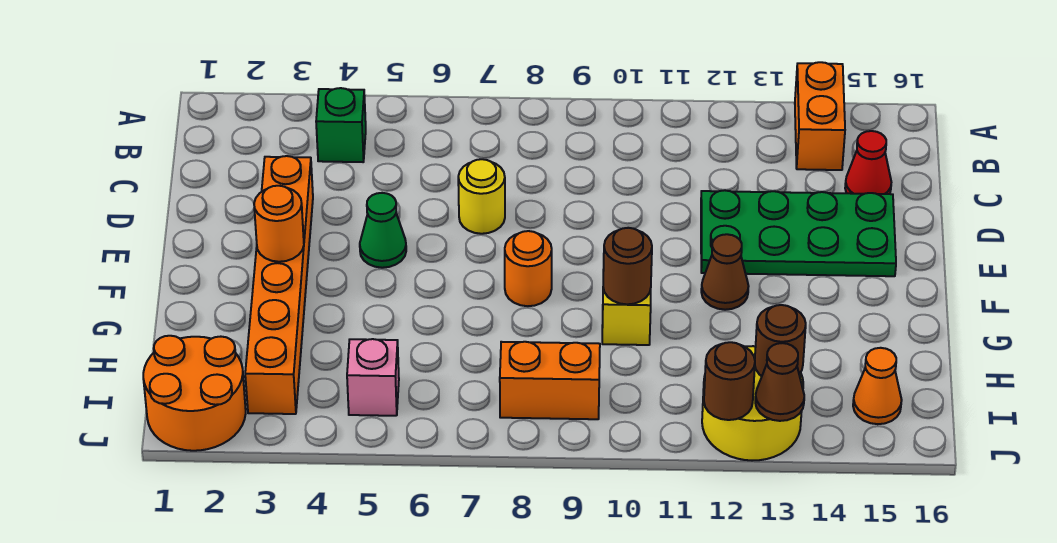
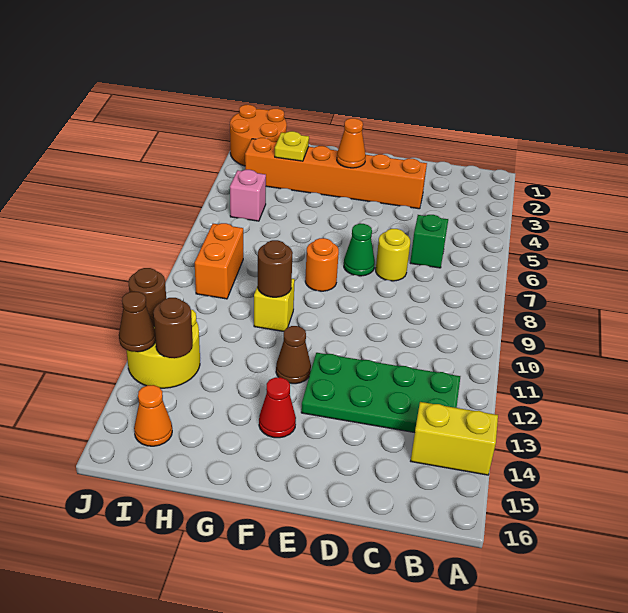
orange 1x2 brick [795,62,845,170] -> yellow 1x2 brick [411,402,498,475]
green 1x1 brick [316,88,366,162] -> green 1x1 brick moved to [410,215,448,268]
red 1x1 cone [845,131,891,194] -> red 1x1 cone moved to [259,377,296,438]
green 2x4 plate [701,190,896,276] -> green 2x4 plate turned to [301,353,460,433]
green 1x1 cone [360,193,406,268] -> green 1x1 cone moved to [344,224,375,276]
orange 1x1 round brick [254,186,304,262] -> orange 1x1 cone [337,118,366,168]
none -> yellow 1x1 plate [275,131,309,161]

